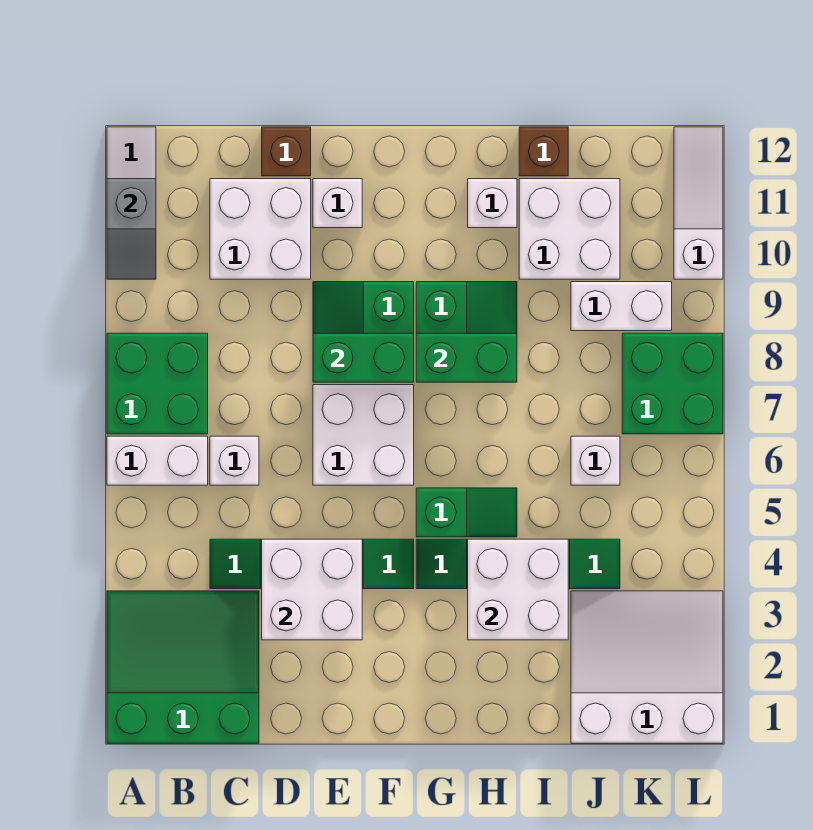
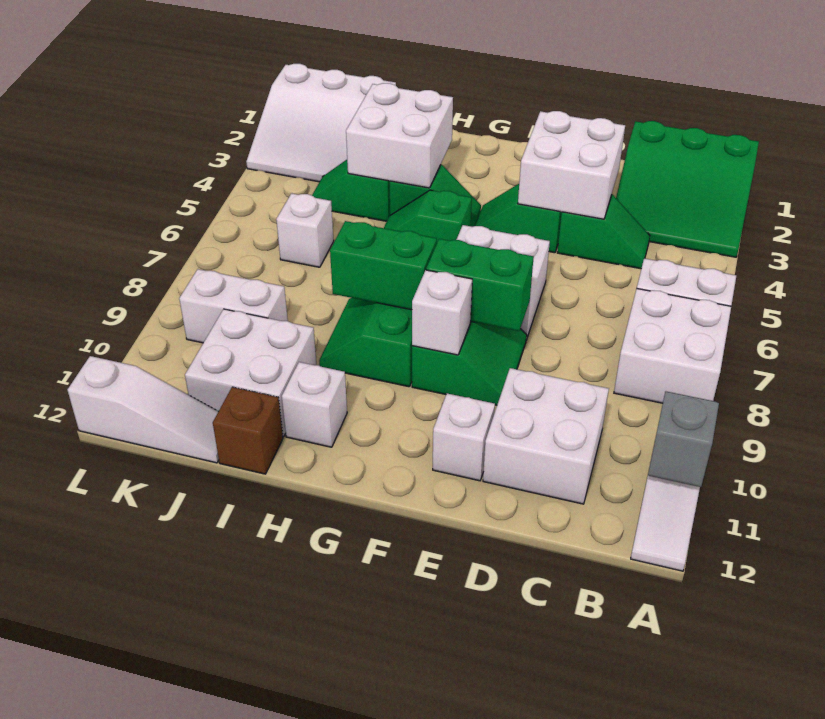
green 2x2 brick [107,333,208,434] -> white 2x2 brick [614,289,731,403]
white 1x1 brick [210,436,259,485] -> white 1x1 brick moved to [412,270,472,355]
brown 1x1 brick [262,127,311,176] -> none
green 2x2 brick [622,333,723,434] -> none
white 1x3 slope [674,127,723,279] -> white 1x3 slope turned to [68,356,219,463]

